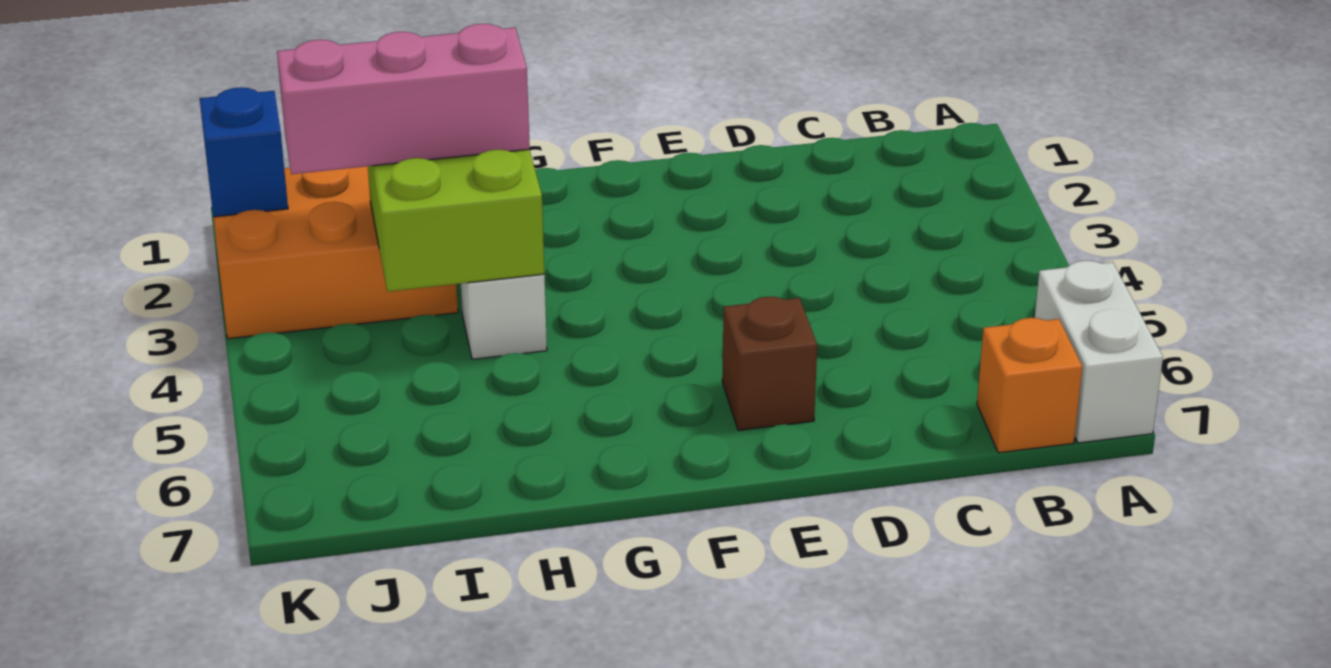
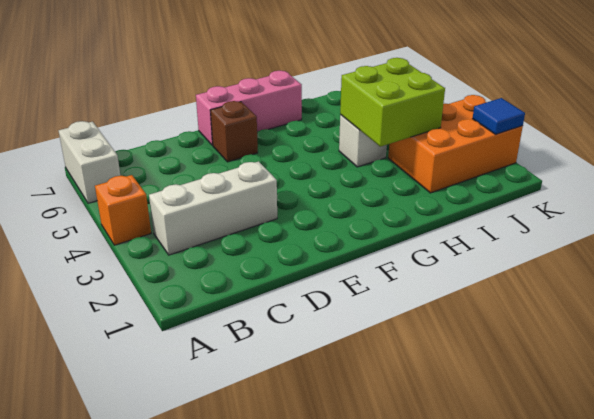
none -> white 1x3 brick [149,161,277,255]
orange 1x1 brick [977,318,1083,453] -> orange 1x1 brick moved to [95,175,151,245]
pink 1x3 brick [277,24,530,174] -> pink 1x3 brick moved to [196,71,302,145]
blue 1x1 brick [200,87,288,217] -> blue 1x1 tile [473,98,525,134]

